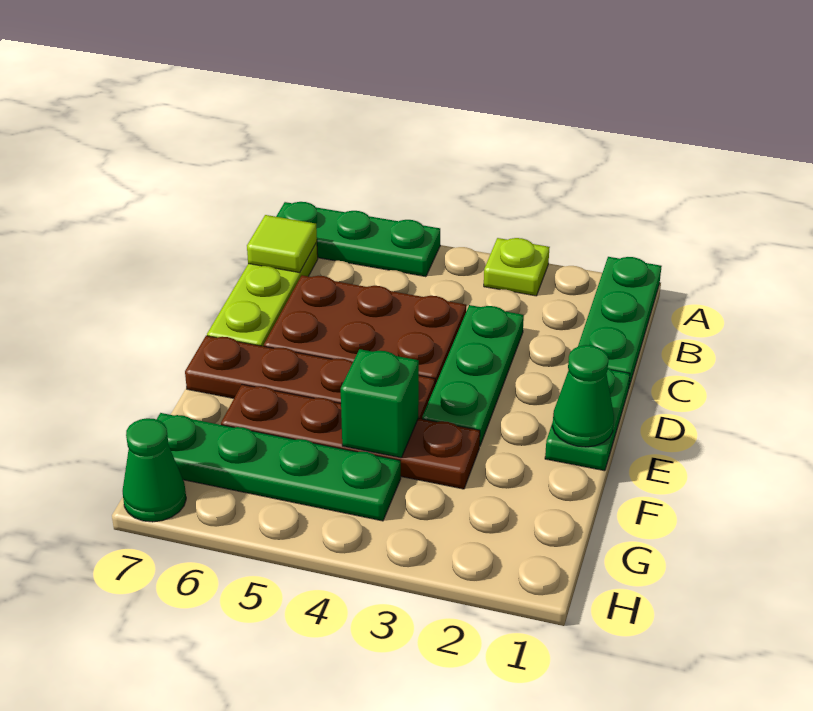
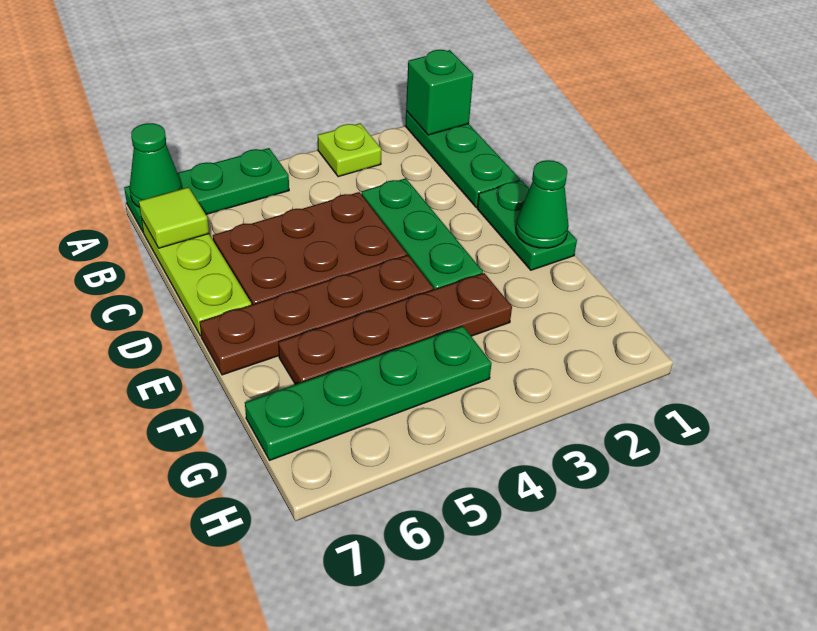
green 1x1 brick [341,349,419,458] -> green 1x1 brick moved to [406,50,473,135]
green 1x1 cone [123,418,186,522] -> green 1x1 cone moved to [130,123,182,207]

